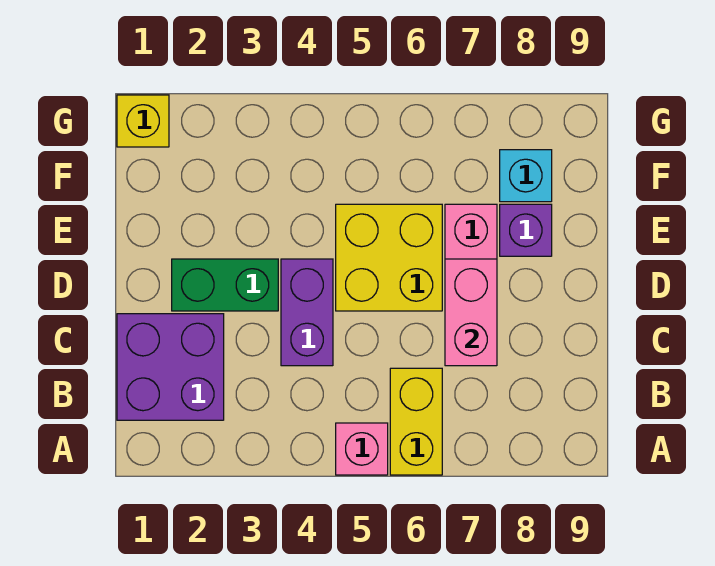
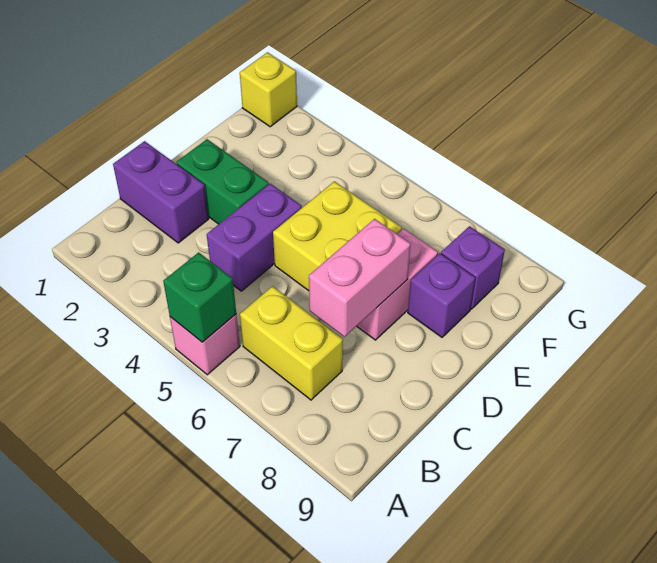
none -> green 1x1 brick [163,252,236,342]
yellow 1x2 brick [390,368,442,475] -> yellow 1x2 brick turned to [240,286,343,400]
purple 2x2 brick [117,314,224,420] -> purple 1x2 brick [113,141,209,243]
cyan 1x1 brick [500,150,552,202] -> purple 1x1 brick [441,226,505,309]

